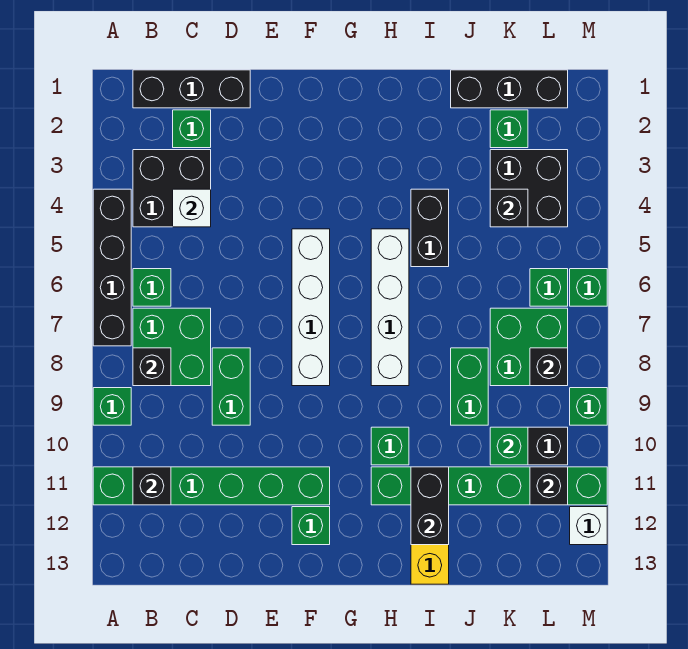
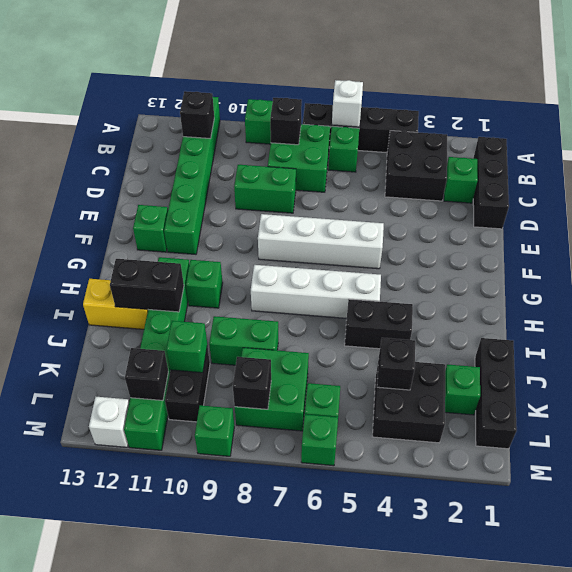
white 1x1 brick [173,189,211,227] -> white 1x1 brick moved to [332,80,363,127]

